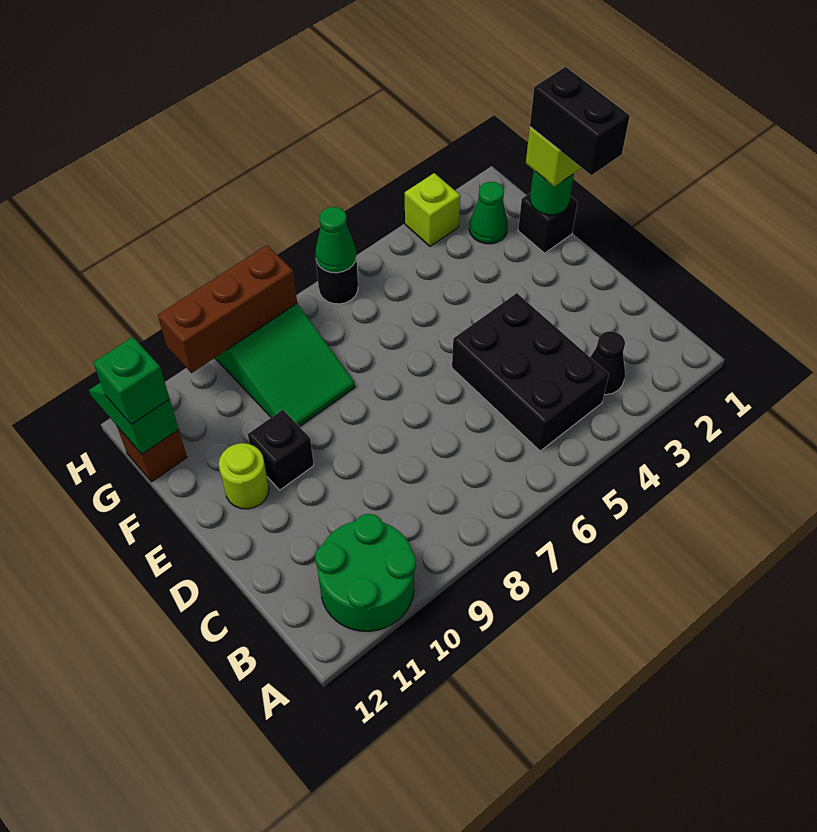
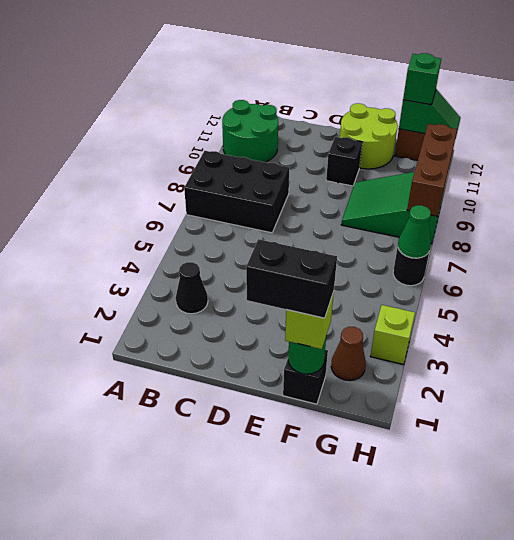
black 2x3 brick [452,293,609,451] -> black 2x3 brick moved to [184,151,290,233]
lime 1x1 round brick [219,443,269,509] -> lime 2x2 round brick [340,103,398,169]
green 1x1 cone [469,182,508,244] -> brown 1x1 cone [331,327,366,381]

